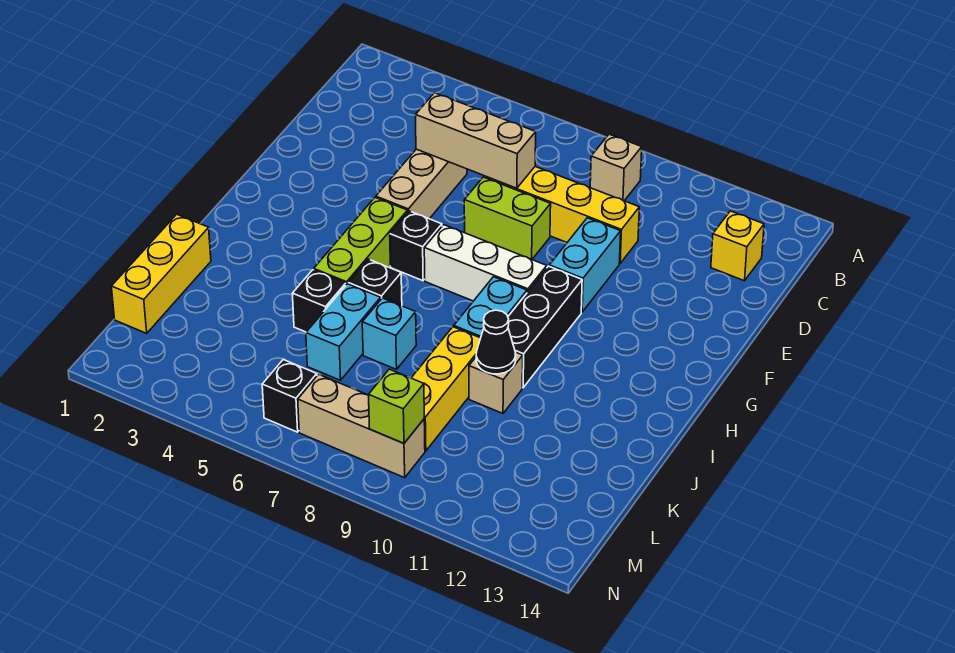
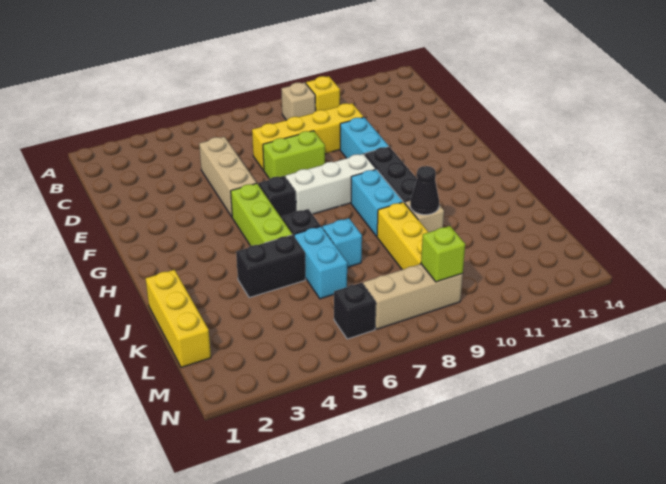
yellow 1x1 brick [711,211,764,281] -> yellow 1x1 brick moved to [306,76,340,111]
tan 1x3 brick [416,93,536,188] -> none
black 1x1 brick [292,270,346,332] -> black 1x2 brick [236,235,305,298]

